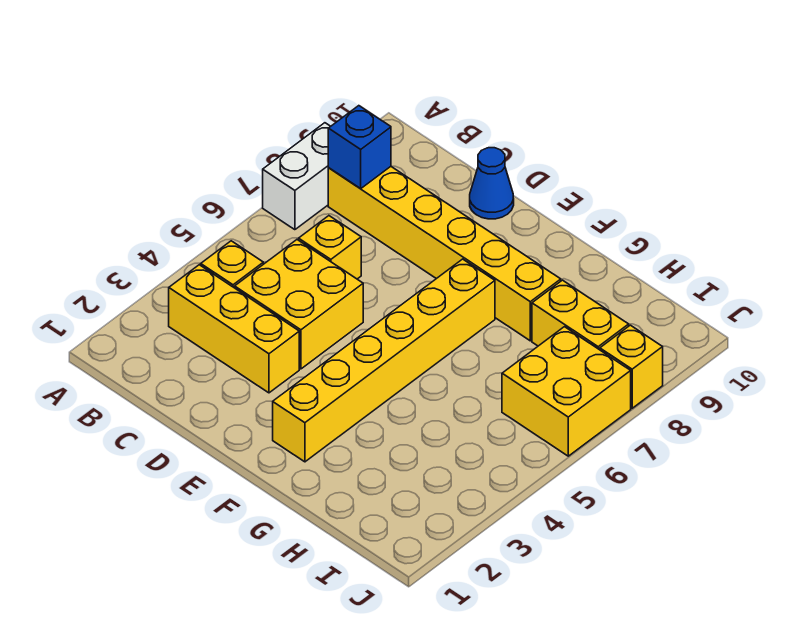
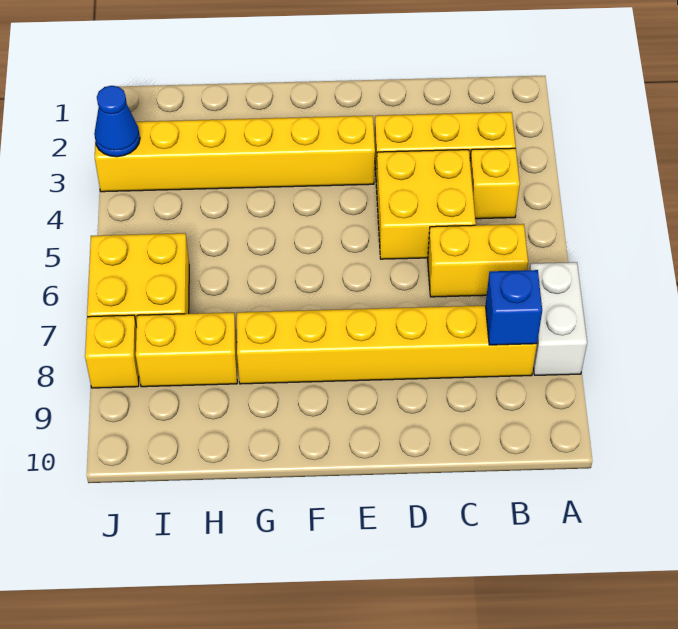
yellow 1x1 brick [299,216,361,279] -> yellow 1x2 brick [428,224,528,297]
blue 1x1 cone [470,148,514,219] -> blue 1x1 cone moved to [94,86,140,157]
yellow 1x6 brick [273,259,495,462] -> yellow 1x6 brick turned to [95,116,375,192]

